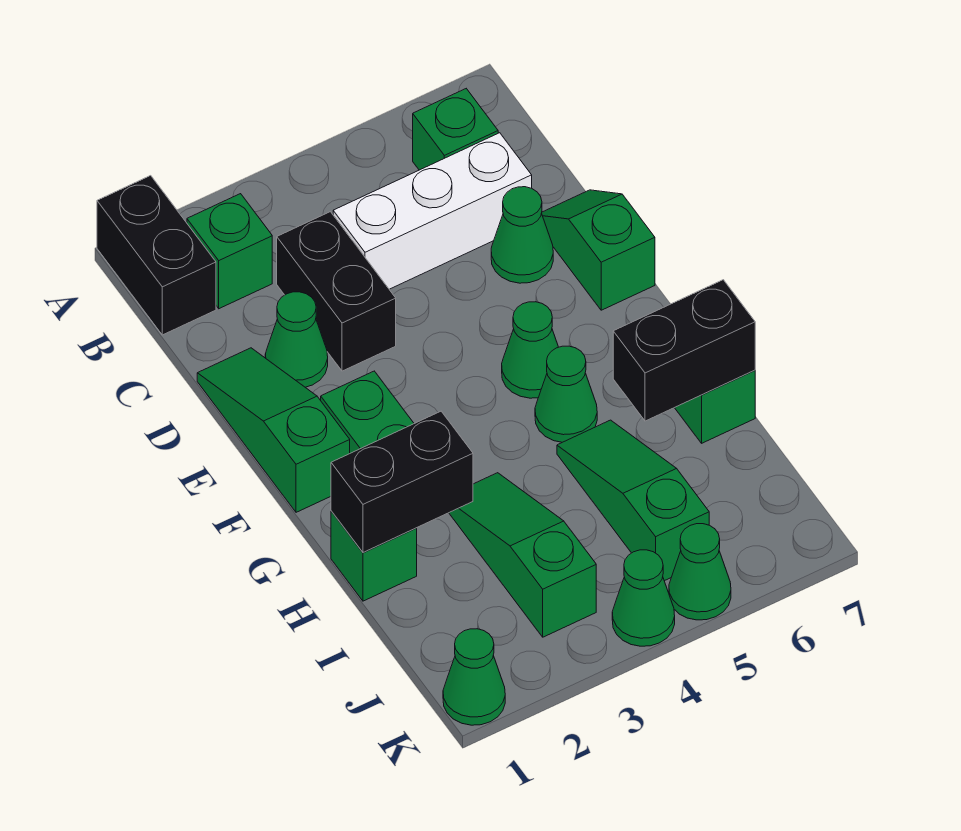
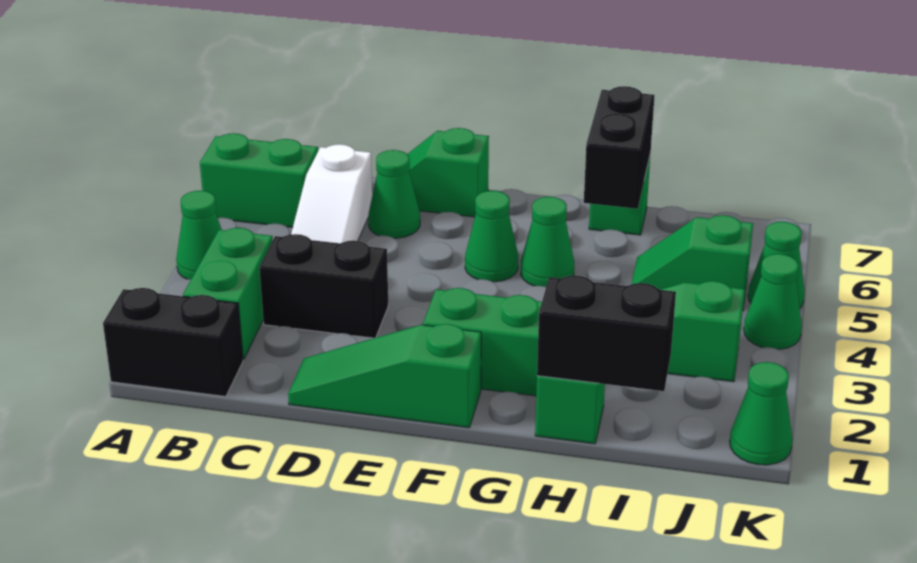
green 1x1 brick [187,194,272,309] -> green 1x2 brick [183,228,273,360]
green 1x1 brick [413,89,498,170] -> green 1x2 brick [200,133,318,227]
white 1x3 brick [333,133,532,289] -> white 1x3 slope [291,144,372,243]
green 1x1 cone [265,292,328,387] -> green 1x1 cone moved to [176,191,222,279]
black 1x2 brick [331,411,473,552] -> black 1x2 brick turned to [537,276,676,391]
green 1x3 slope [557,420,709,581] -> green 1x2 slope [632,215,753,309]

